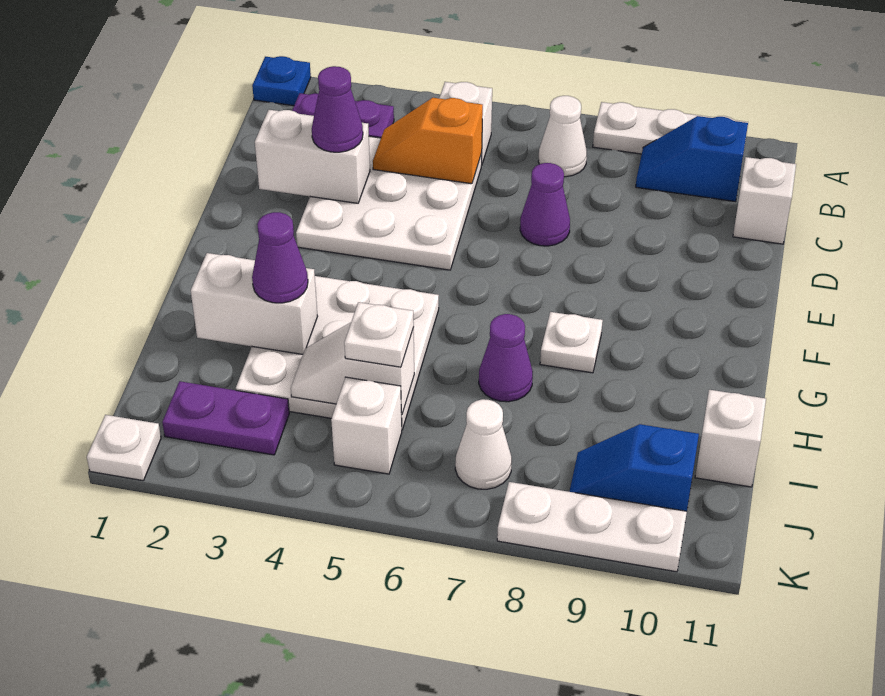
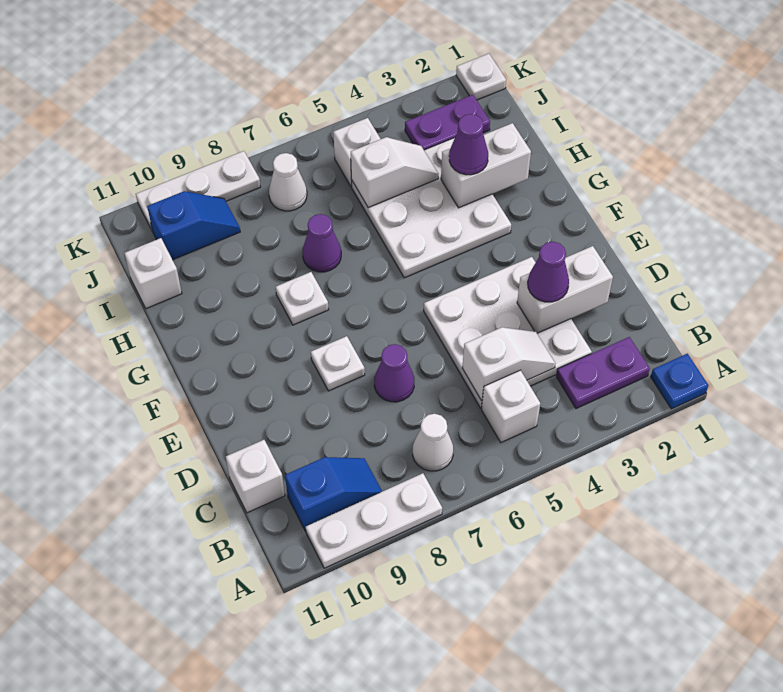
orange 1x2 slope [373,98,483,184] -> white 1x2 slope [462,327,555,401]
white 1x1 plate [344,302,414,367] -> white 1x1 plate moved to [311,336,365,391]

